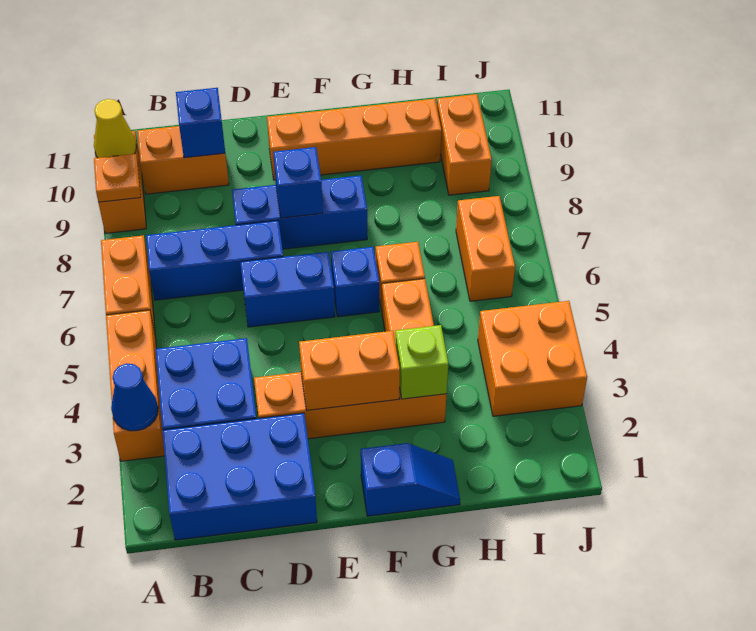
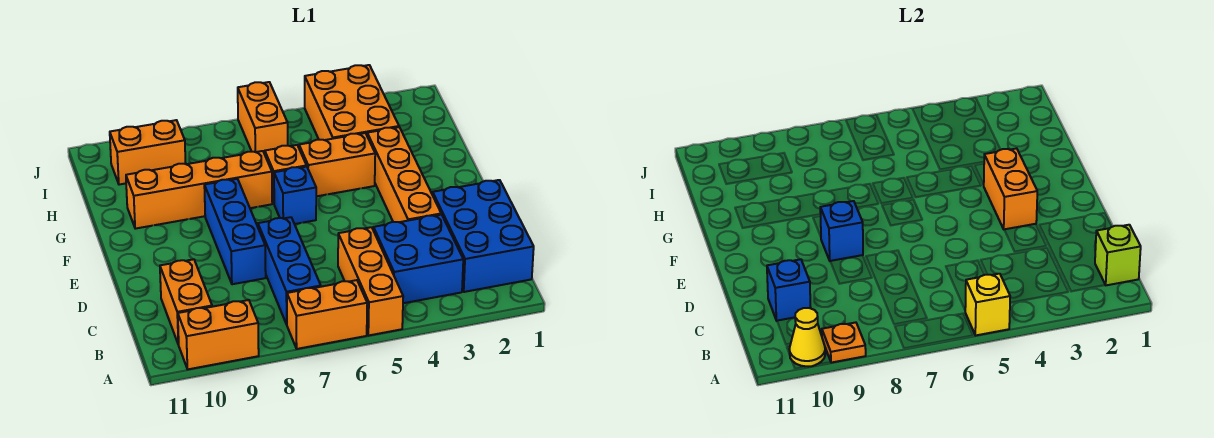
orange 1x3 brick [106,310,165,461] -> orange 1x3 brick turned to [338,227,403,335]
blue 1x1 cone [111,363,158,431] -> none
none -> yellow 1x1 brick [965,274,1010,335]
blue 1x2 brick [240,252,335,327] -> none
orange 1x4 brick [267,99,441,180] -> orange 1x4 brick turned to [126,151,272,229]
blue 1x2 slope [361,443,460,516] -> none
lime 1x1 brick [395,325,448,399] -> lime 1x1 brick moved to [1095,225,1141,285]
orange 2x2 brick [478,301,587,416] -> orange 2x3 brick [305,65,399,140]
orange 1x2 brick [456,196,515,301] -> orange 1x2 brick turned to [238,82,288,154]

